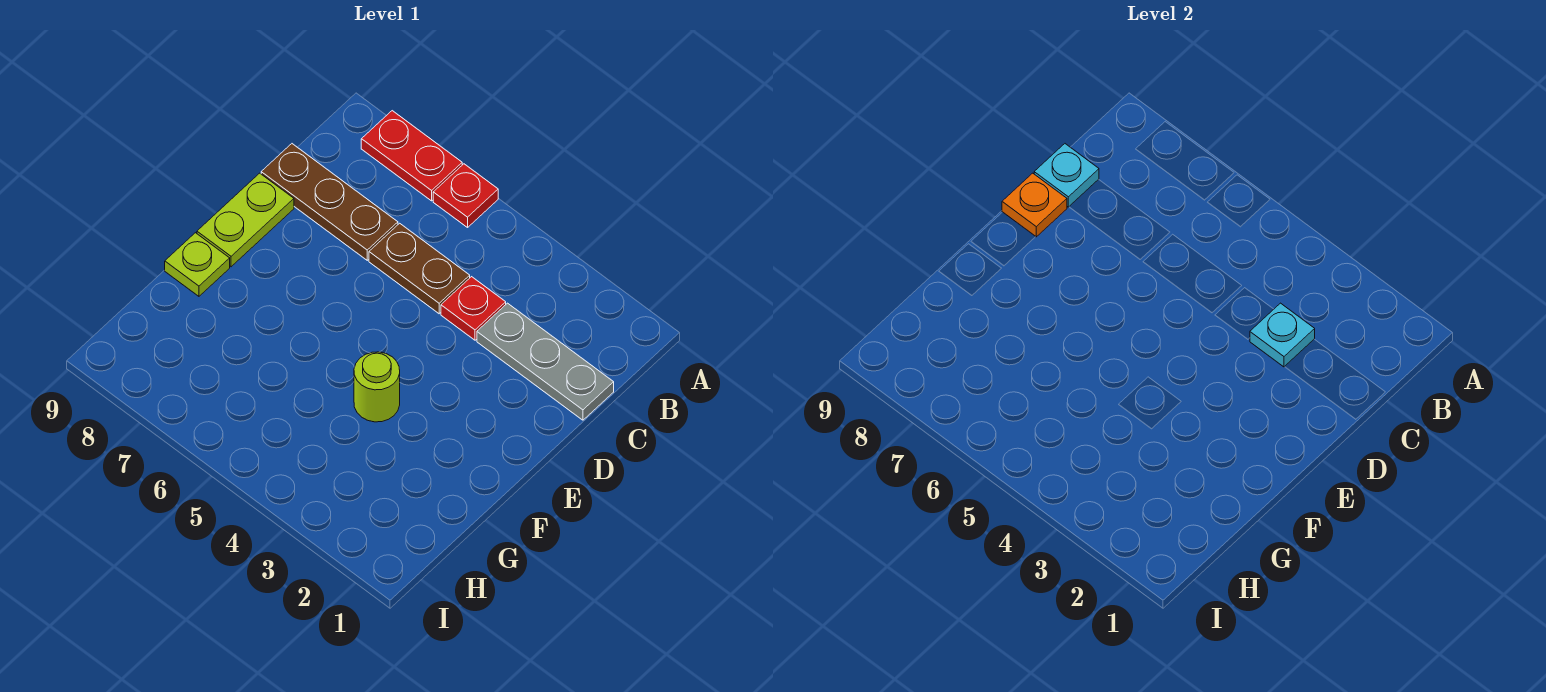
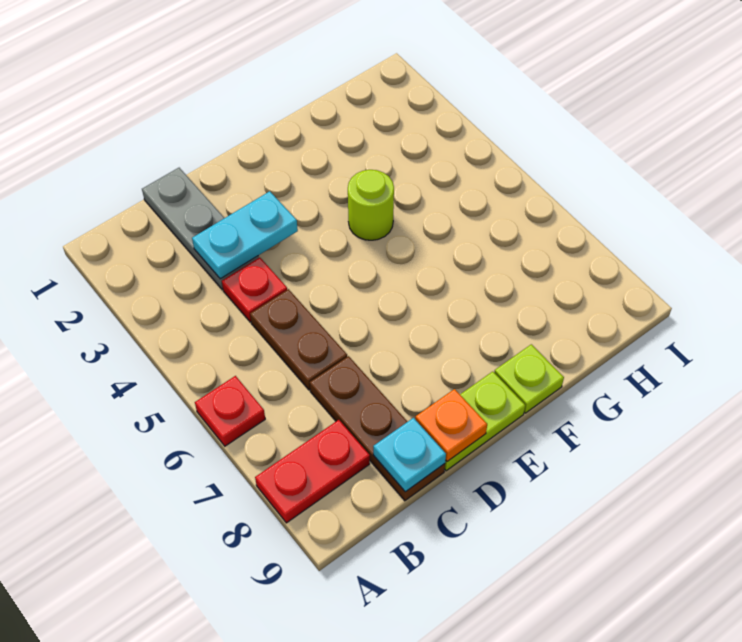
red 1x2 plate [361,111,462,201] -> red 1x2 plate turned to [255,420,370,523]
cyan 1x1 plate [1250,303,1315,367] -> cyan 1x2 plate [192,191,298,279]

